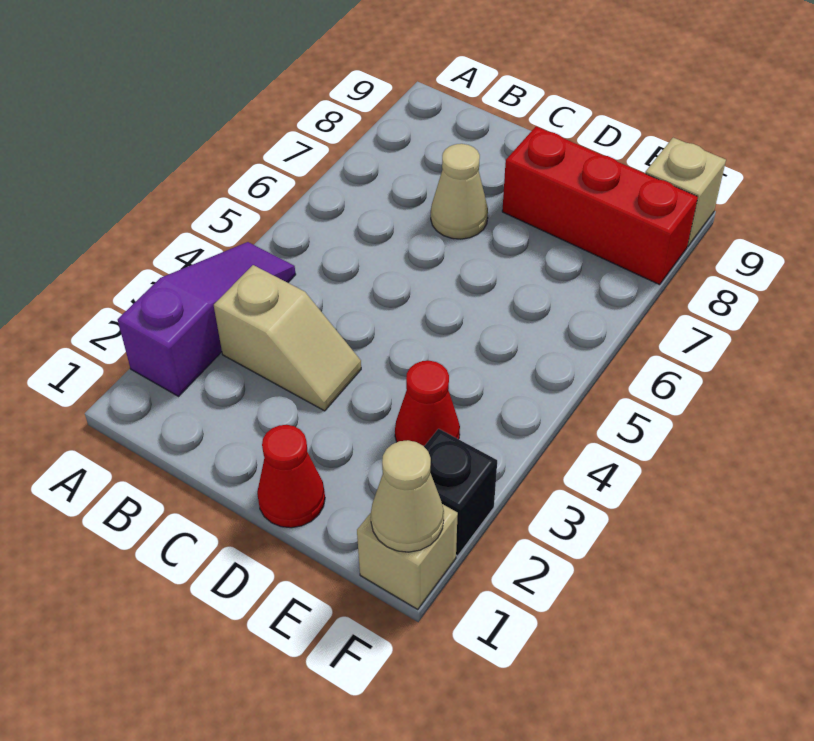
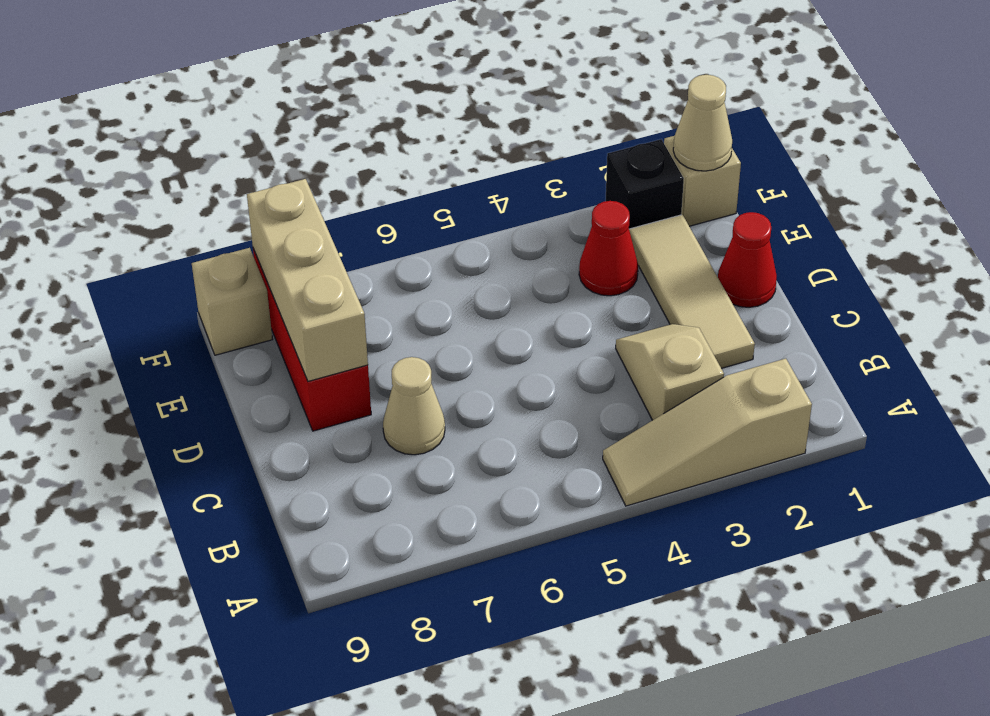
purple 1x3 slope [118,242,296,396] -> tan 1x3 slope [603,359,812,506]
none -> tan 1x3 tile [629,215,755,368]
none -> tan 1x3 brick [247,179,368,381]

